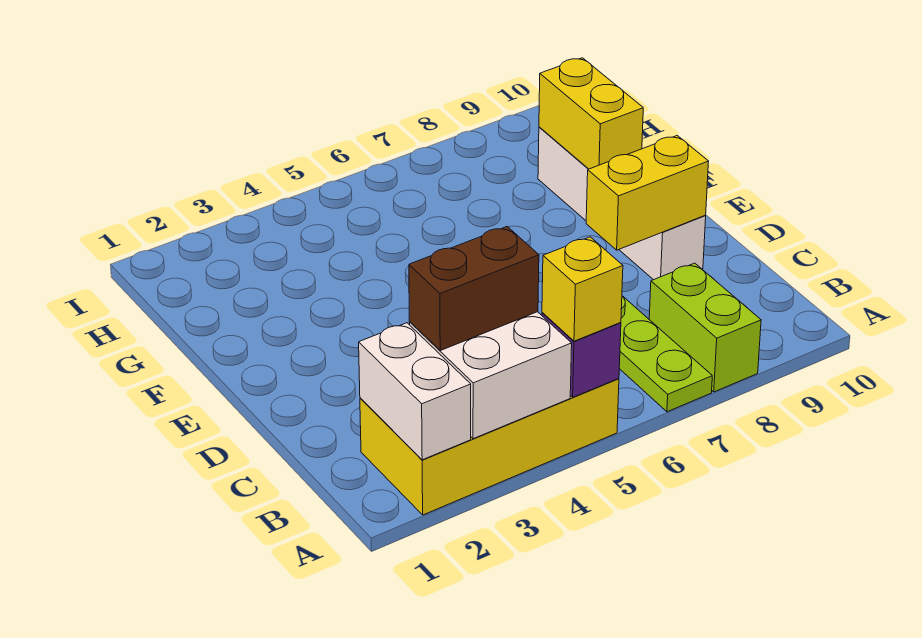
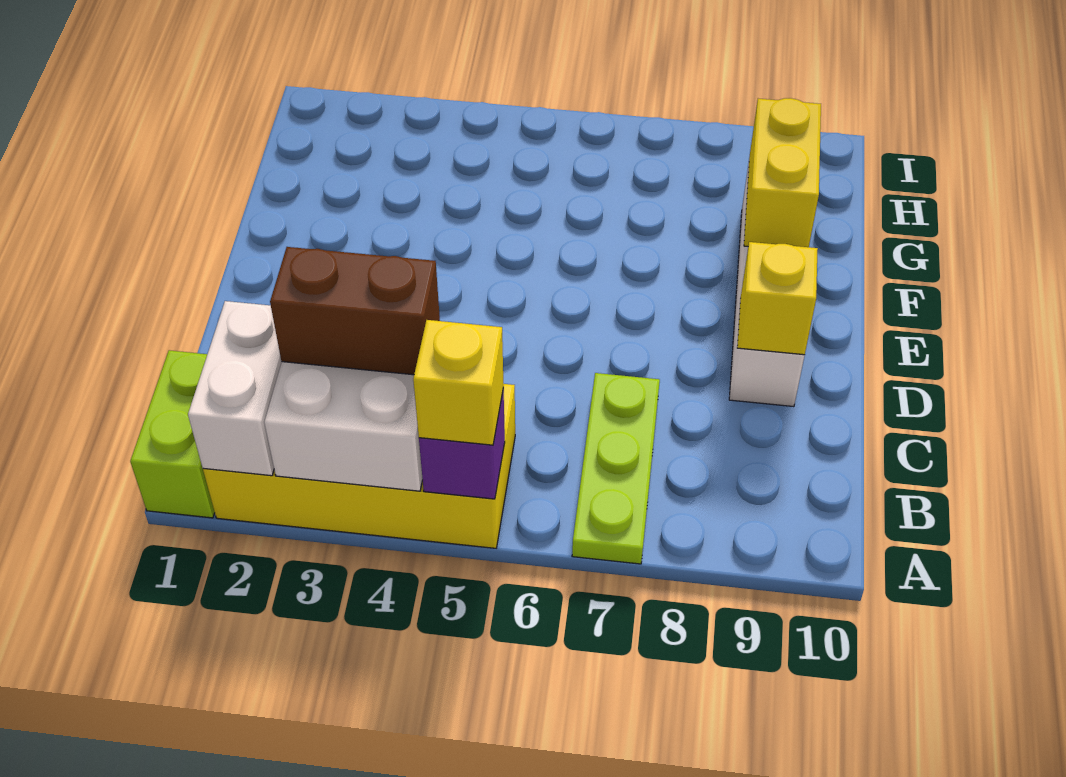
lime 1x2 brick [649,263,761,392] -> lime 1x2 brick moved to [130,350,215,518]
yellow 1x2 brick [586,136,709,250] -> yellow 1x1 brick [737,242,818,355]

